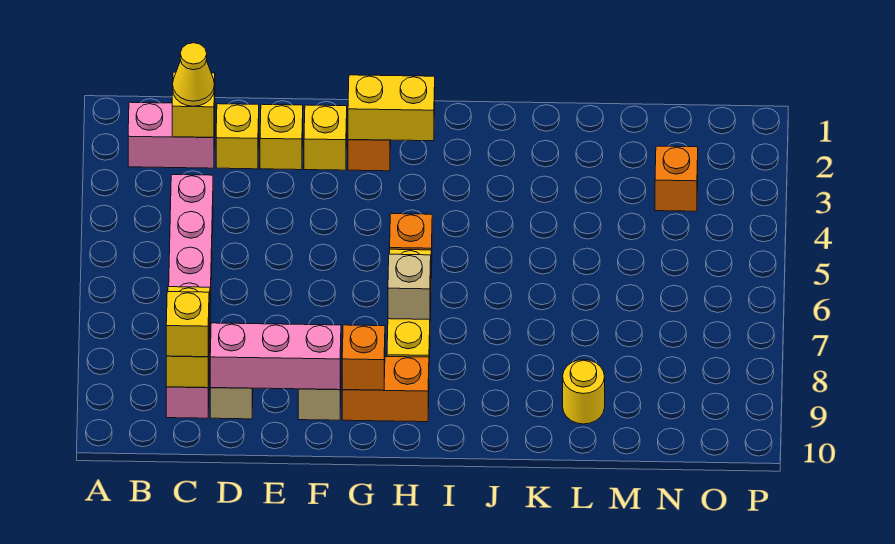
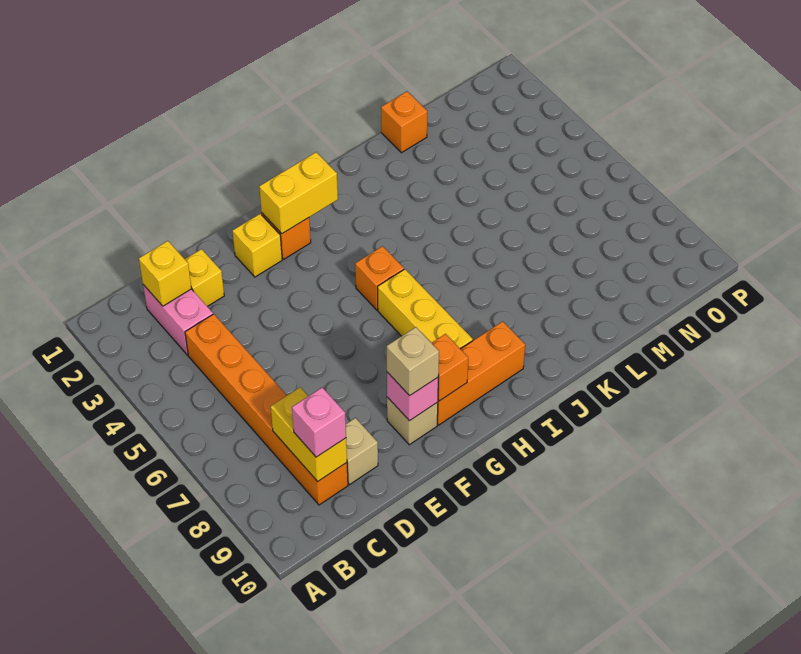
pink 1x2 brick [128,102,215,168] -> pink 1x2 brick turned to [143,285,213,355]
yellow 1x1 cone [173,43,214,106] -> none
pink 1x6 brick [166,175,213,418] -> orange 1x6 brick [185,314,348,505]
yellow 1x1 brick [166,292,209,357] -> pink 1x1 brick [292,387,346,457]
pink 1x3 brick [210,323,341,390] -> pink 1x1 brick [387,372,438,421]
yellow 1x1 brick [260,104,303,170] -> none
orange 1x2 brick [342,357,429,422] -> orange 1x3 brick [437,321,525,425]
tan 1x1 brick [388,254,431,319] -> tan 1x1 brick moved to [387,327,439,396]
yellow 1x1 round brick [563,360,605,424] -> none
orange 1x1 brick [655,146,698,211] -> orange 1x1 brick moved to [381,92,427,153]

